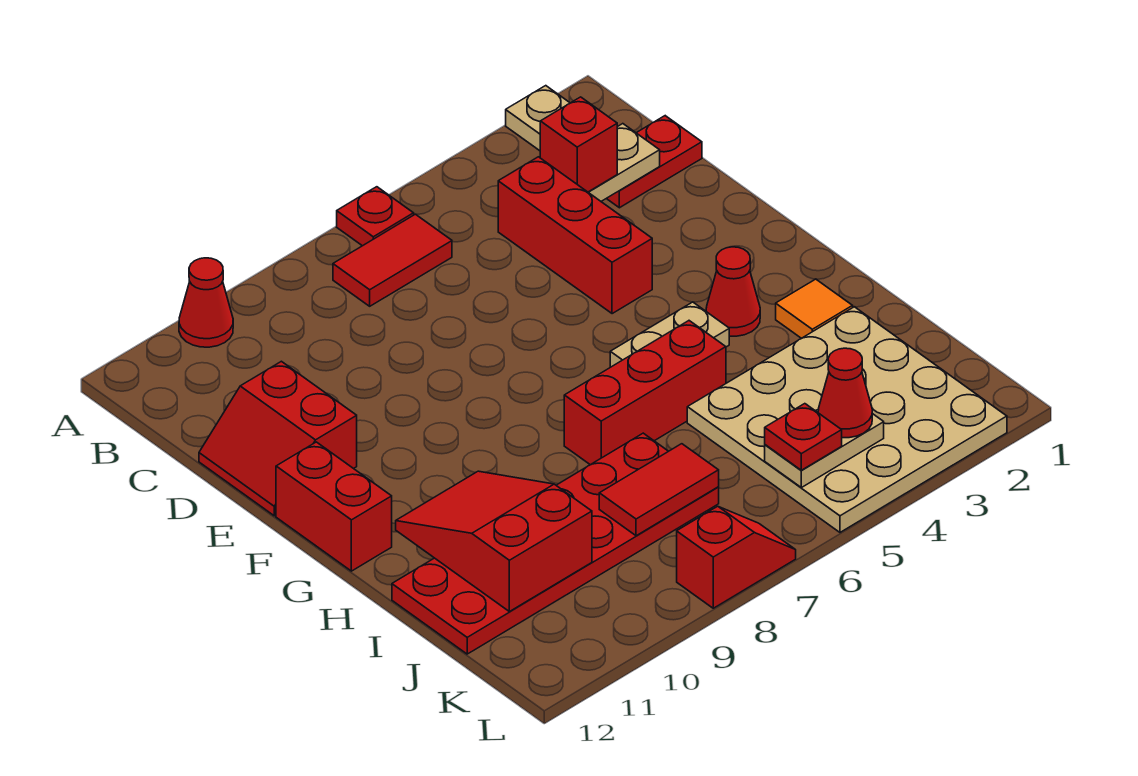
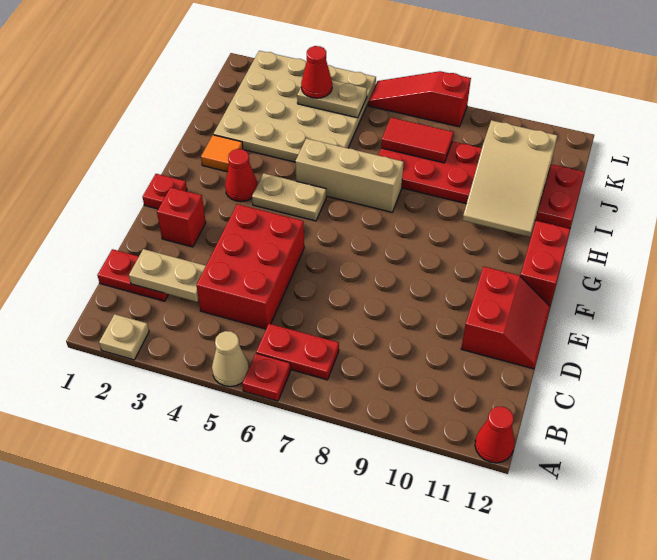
none -> tan 1x1 cone [212,331,249,387]
red 1x1 cone [179,258,233,347] -> red 1x1 cone moved to [475,407,514,463]
red 1x2 tile [333,214,452,306] -> red 1x2 plate [256,324,339,380]
red 1x1 brick [540,97,617,192] -> red 1x1 brick moved to [157,188,206,247]
red 1x3 brick [498,157,652,314] -> red 2x3 brick [196,204,304,329]
red 1x3 brick [564,321,726,465] -> tan 1x3 brick [295,138,404,212]
red 2x3 slope [396,471,592,612] -> tan 2x3 slope [463,120,557,237]
red 1x1 plate [765,404,842,470] -> red 1x1 plate moved to [143,174,187,209]
red 1x2 slope [677,506,796,608] -> red 1x3 slope [368,71,471,127]

